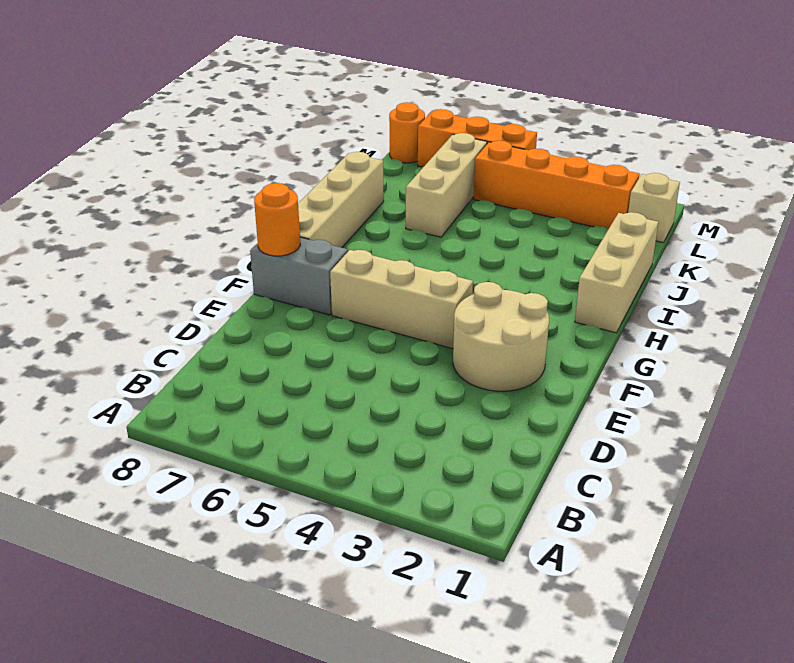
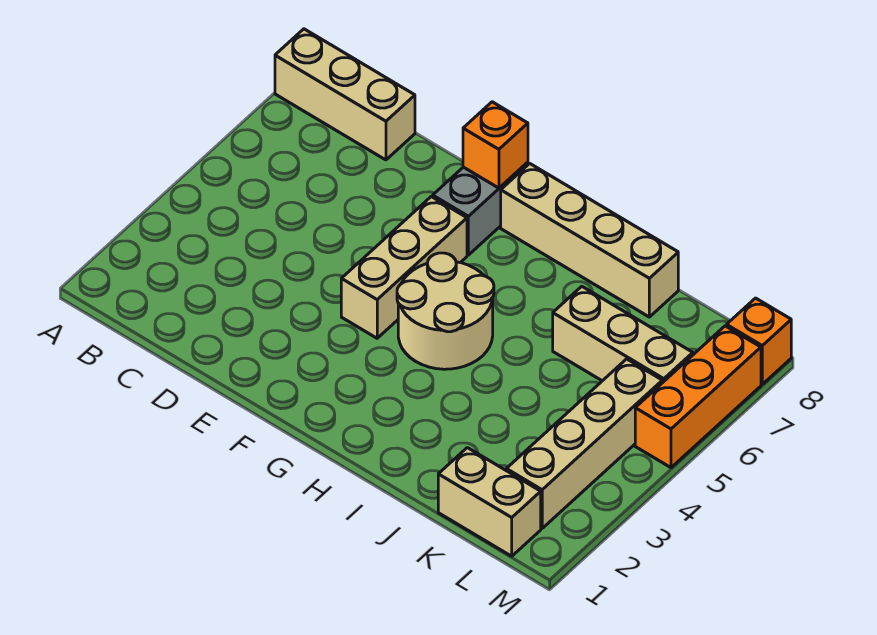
tan 2x2 round brick [453,282,549,391] -> tan 2x2 round brick moved to [397,253,494,369]
orange 1x1 round brick [254,183,300,256] -> orange 1x1 brick [463,102,528,188]
tan 1x3 brick [575,212,658,333] -> tan 1x3 brick moved to [275,29,415,160]
tan 1x1 brick [628,173,680,243] -> tan 1x2 brick [438,448,541,556]
orange 1x4 brick [474,141,640,229] -> tan 1x4 brick [506,359,662,528]
orange 1x1 round brick [389,102,425,163] -> orange 1x1 brick [727,298,791,384]

